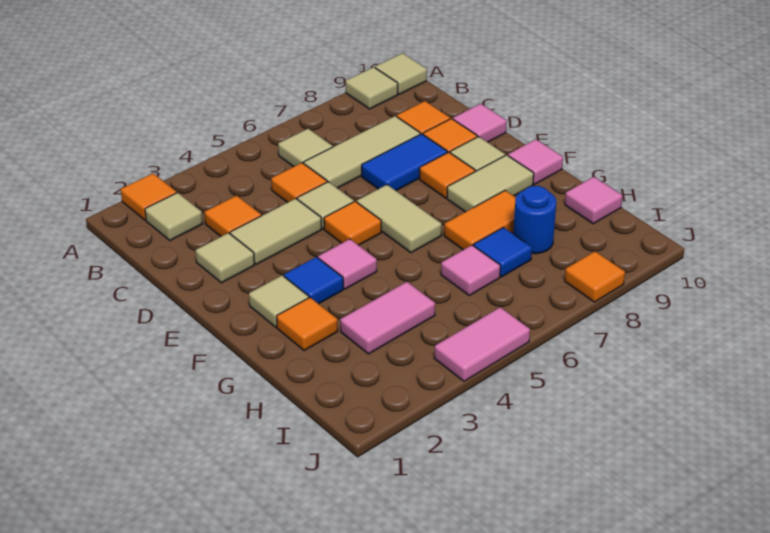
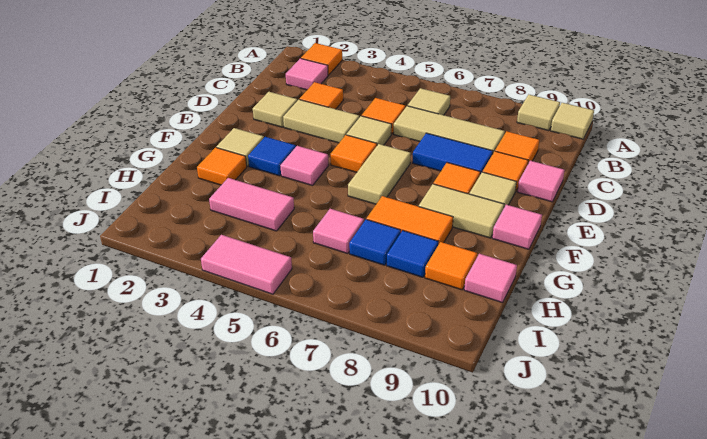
tan 1x1 tile [145,193,202,241] -> pink 1x1 tile [286,58,328,90]
blue 1x1 round brick [513,186,556,254] -> blue 1x1 tile [387,231,438,277]
orange 1x1 tile [565,251,625,302] -> orange 1x1 tile moved to [425,242,477,290]

